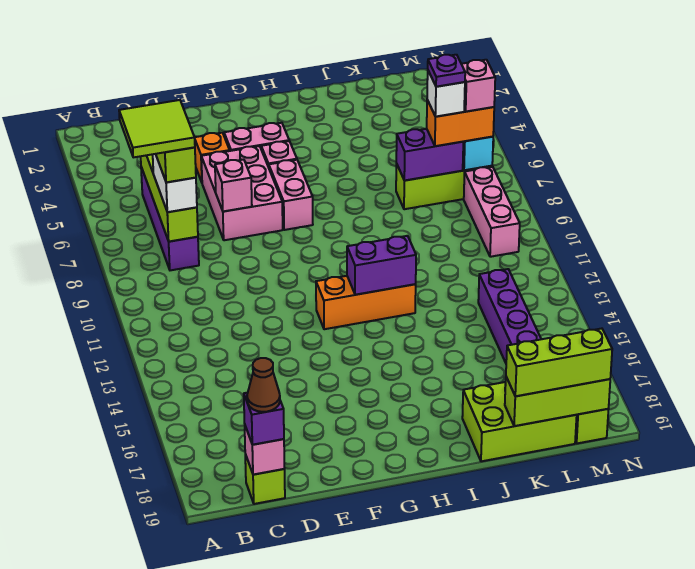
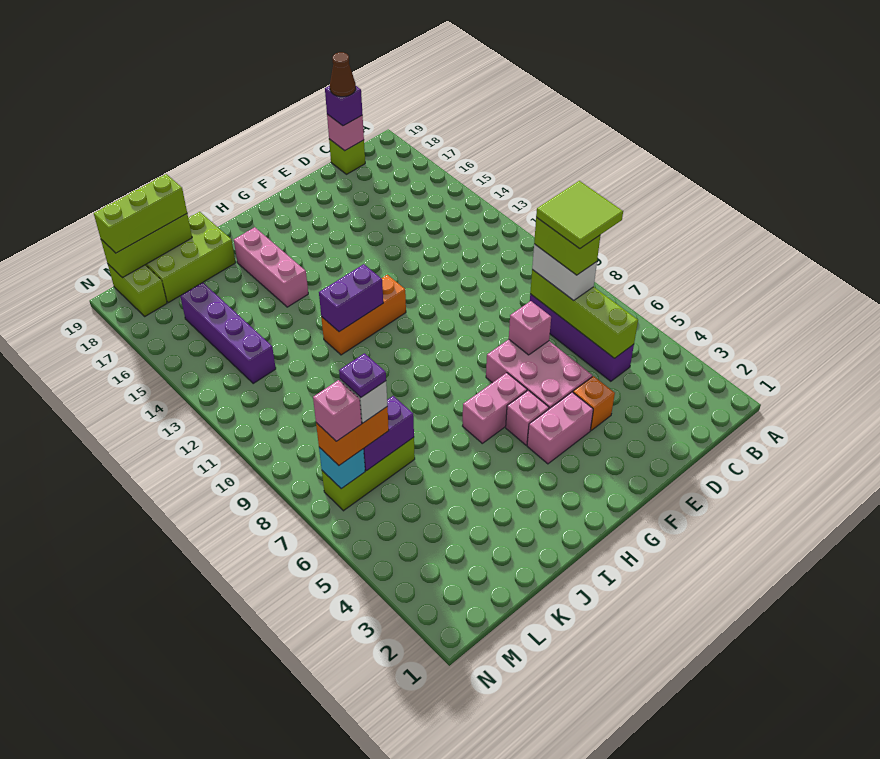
pink 1x2 brick [269,160,313,230] -> pink 1x2 brick turned to [463,373,527,443]
pink 1x3 brick [464,167,520,257] -> pink 1x3 brick moved to [234,227,308,307]

